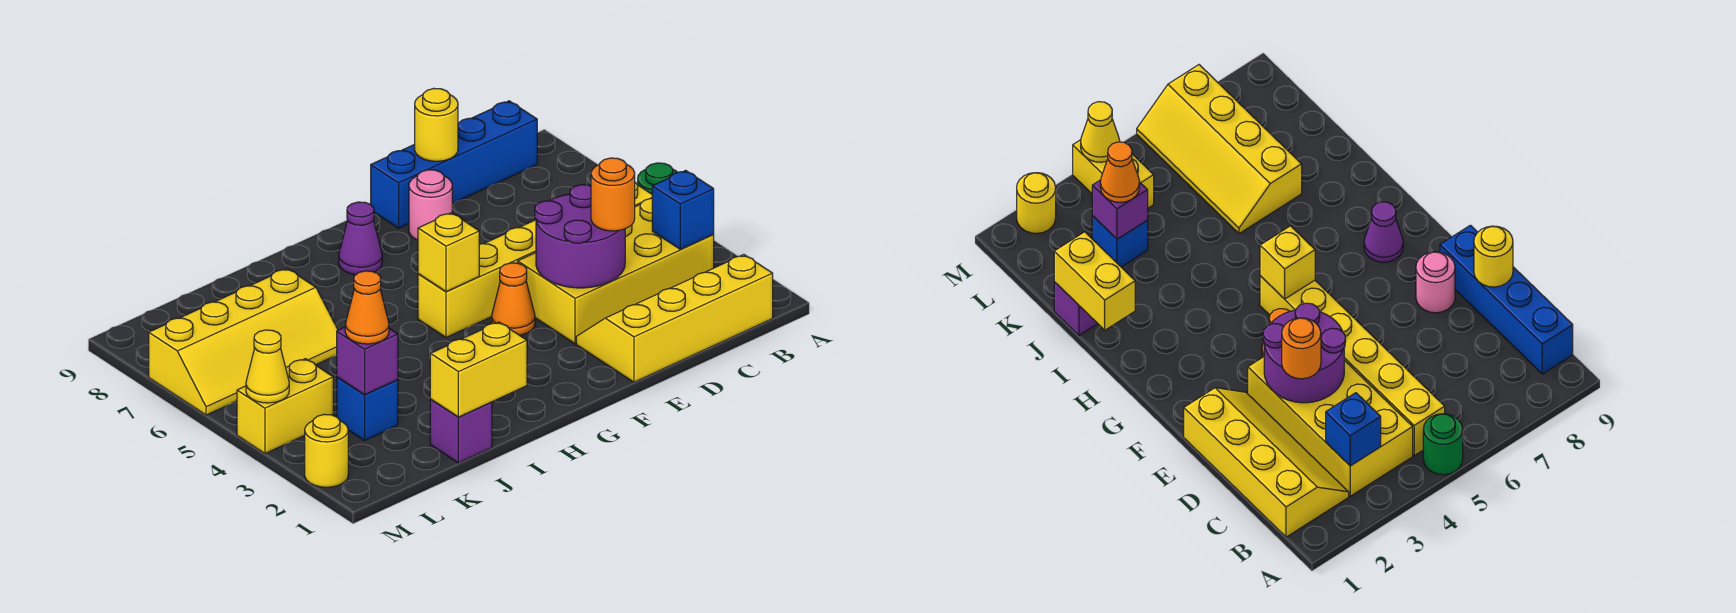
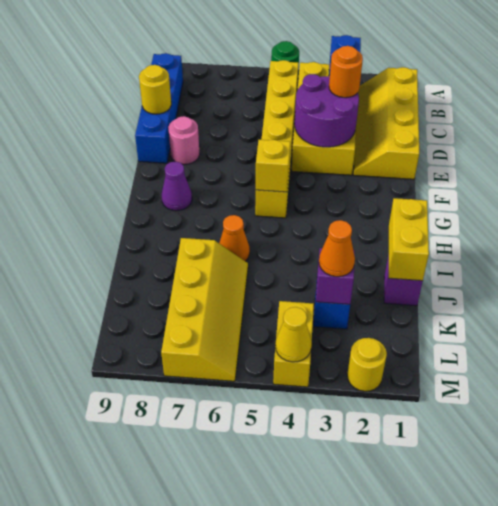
orange 1x1 cone [492,263,535,335] -> orange 1x1 cone moved to [219,215,250,261]

